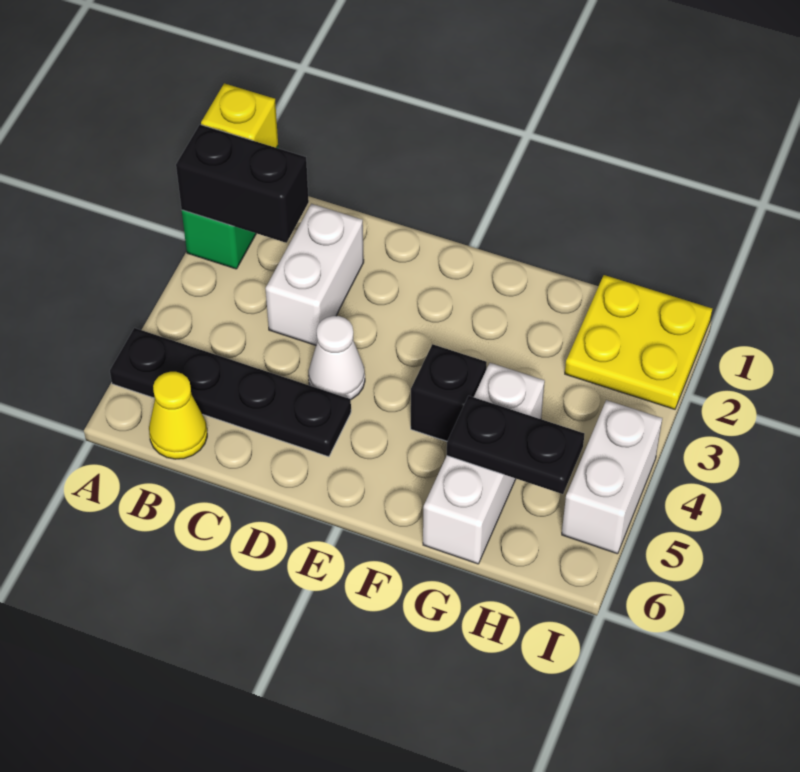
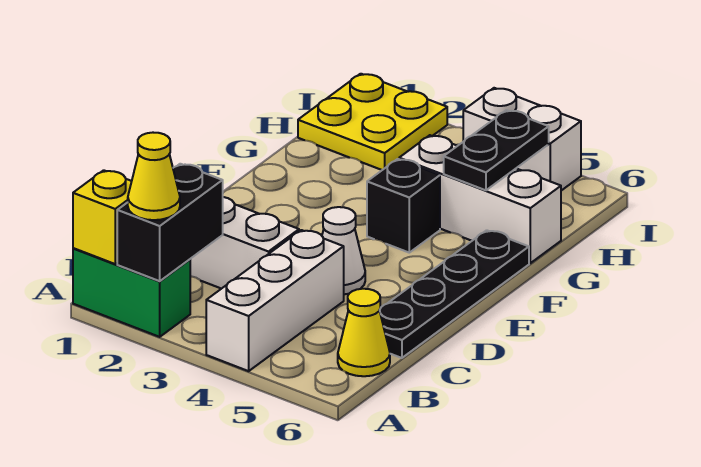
none -> yellow 1x1 cone [128,133,180,220]
none -> white 1x3 brick [206,230,344,371]
black 1x4 plate [110,328,351,457] -> black 1x4 plate moved to [380,230,529,358]

